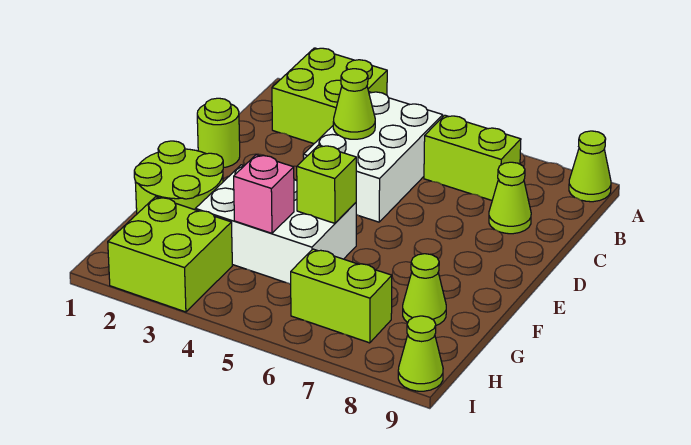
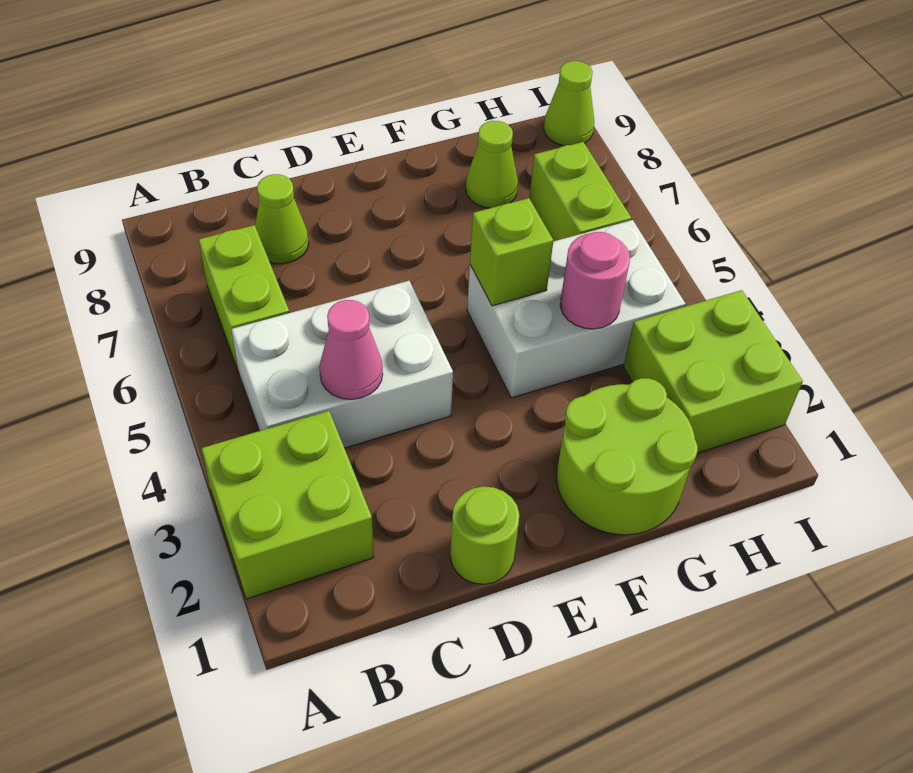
lime 1x1 cone [569,131,611,202] -> none
lime 1x1 cone [333,69,375,139] -> pink 1x1 cone [319,300,383,399]
white 2x3 brick [195,165,356,284] -> white 2x3 brick turned to [467,220,686,398]
pink 1x1 brick [234,155,294,233] -> pink 1x1 round brick [560,232,630,329]

